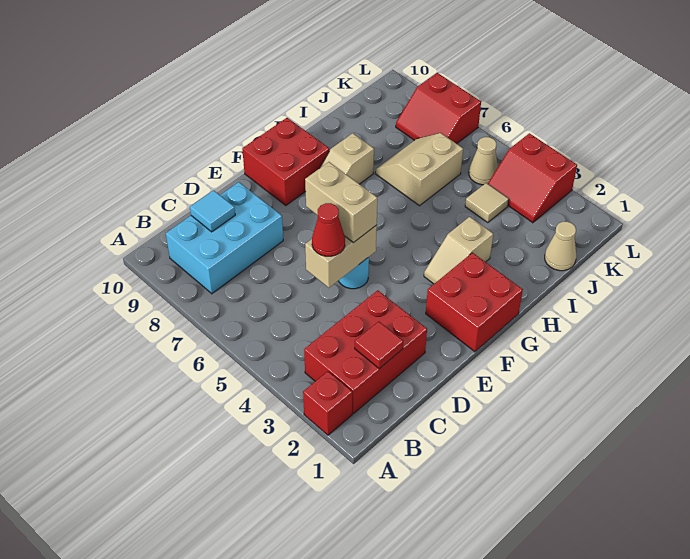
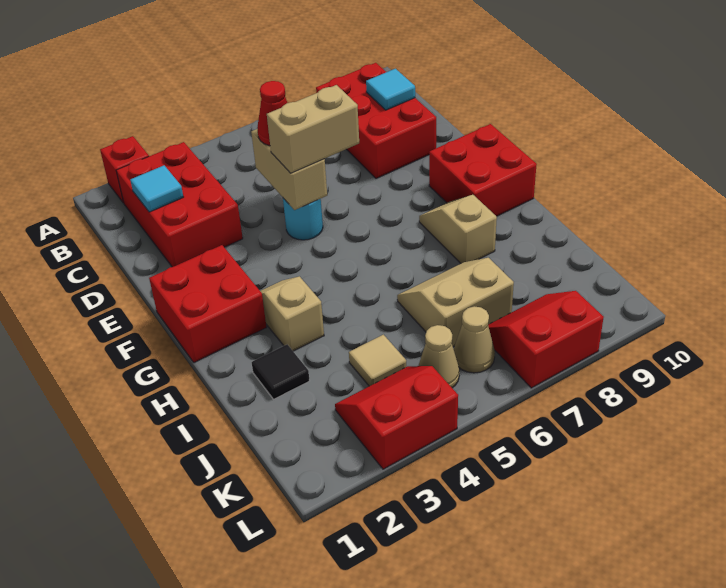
cyan 2x3 brick [166,182,283,294] -> red 2x3 brick [316,63,436,179]
red 1x1 tile [355,321,403,369] -> cyan 1x1 tile [130,165,183,212]
none -> black 1x1 tile [252,344,310,399]
tan 2x2 slope [375,133,463,206] -> tan 2x2 slope turned to [397,258,514,347]
tan 1x1 cone [545,222,577,271] -> tan 1x1 cone moved to [454,306,495,373]

